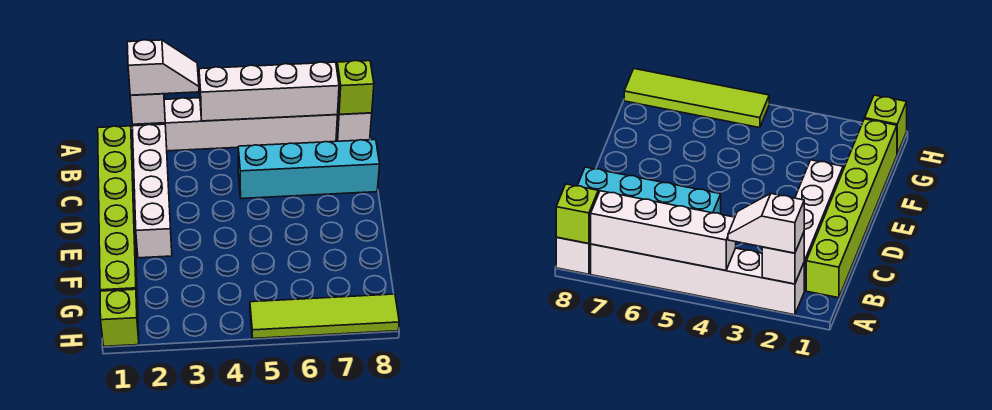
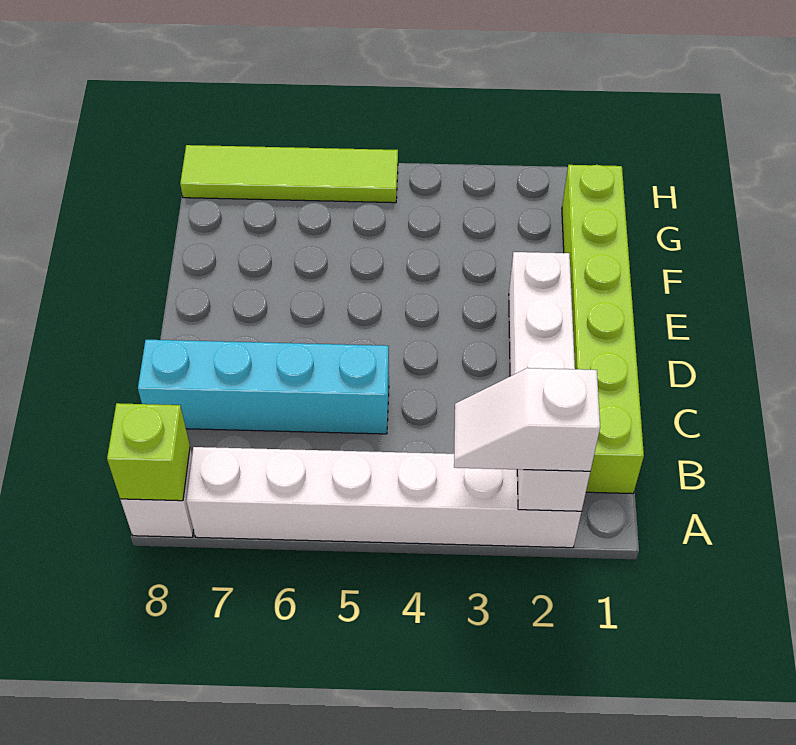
white 1x4 brick [199,62,339,121] -> none
lime 1x1 brick [100,289,139,346] -> none

